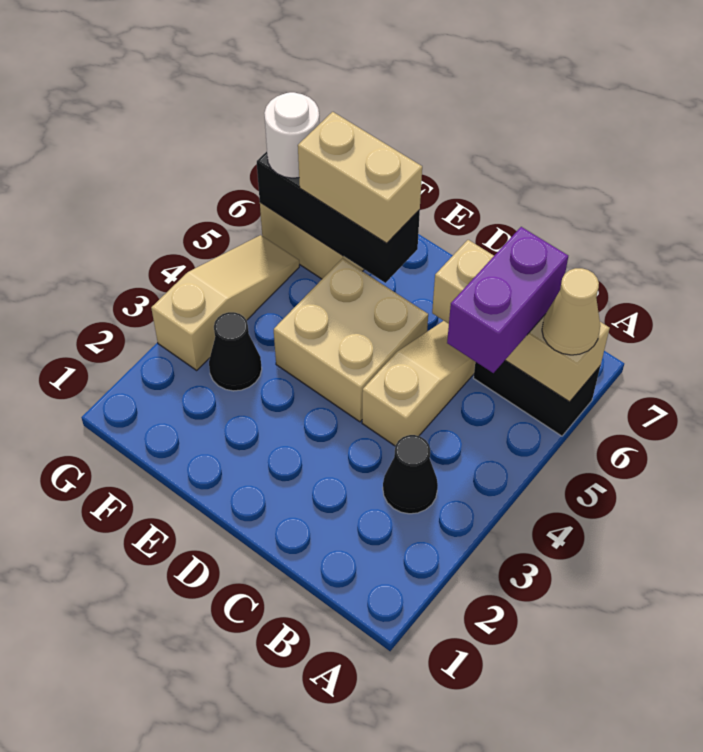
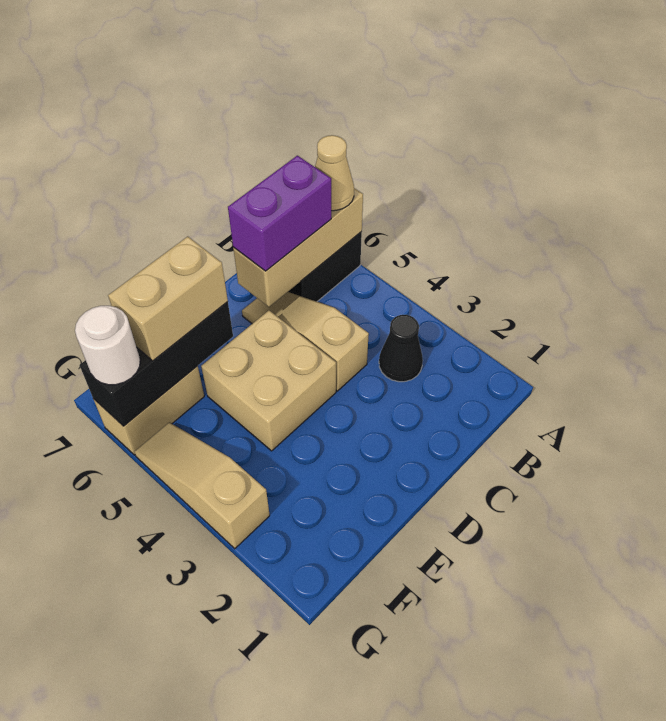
purple 1x2 brick [447,227,568,373] -> purple 1x2 brick turned to [228,156,331,271]
black 1x1 cone [209,312,262,391] -> none

